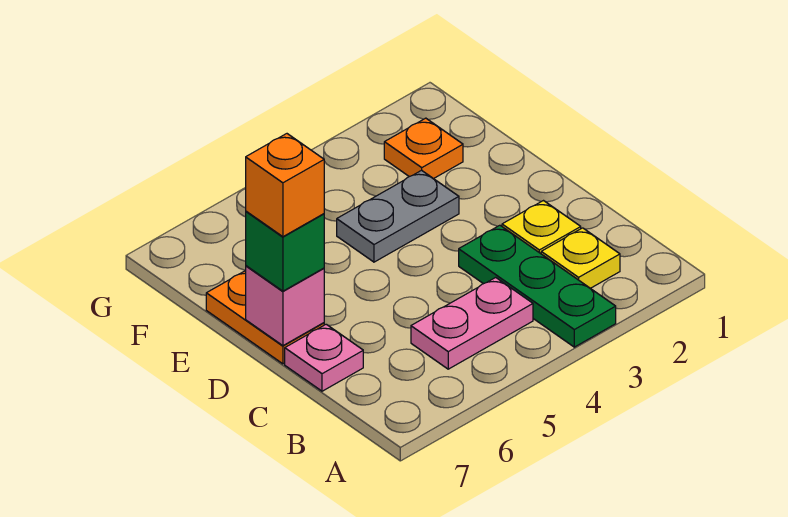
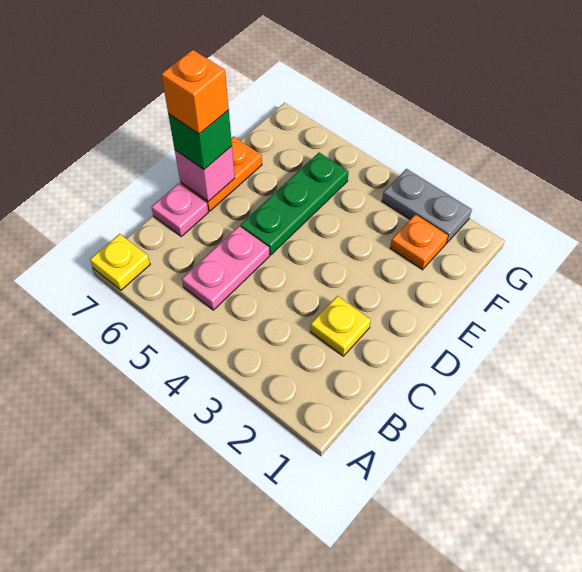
green 1x3 plate [459,225,616,347] -> green 1x3 plate moved to [241,153,348,255]
yellow 1x1 plate [541,228,620,288] -> yellow 1x1 plate moved to [90,234,150,290]
pink 1x2 plate [411,277,533,369] -> pink 1x2 plate turned to [182,226,270,310]
grey 1x2 plate [337,170,459,262] -> grey 1x2 plate moved to [382,169,472,243]

